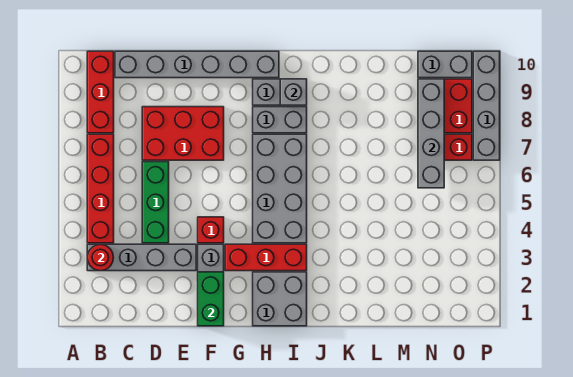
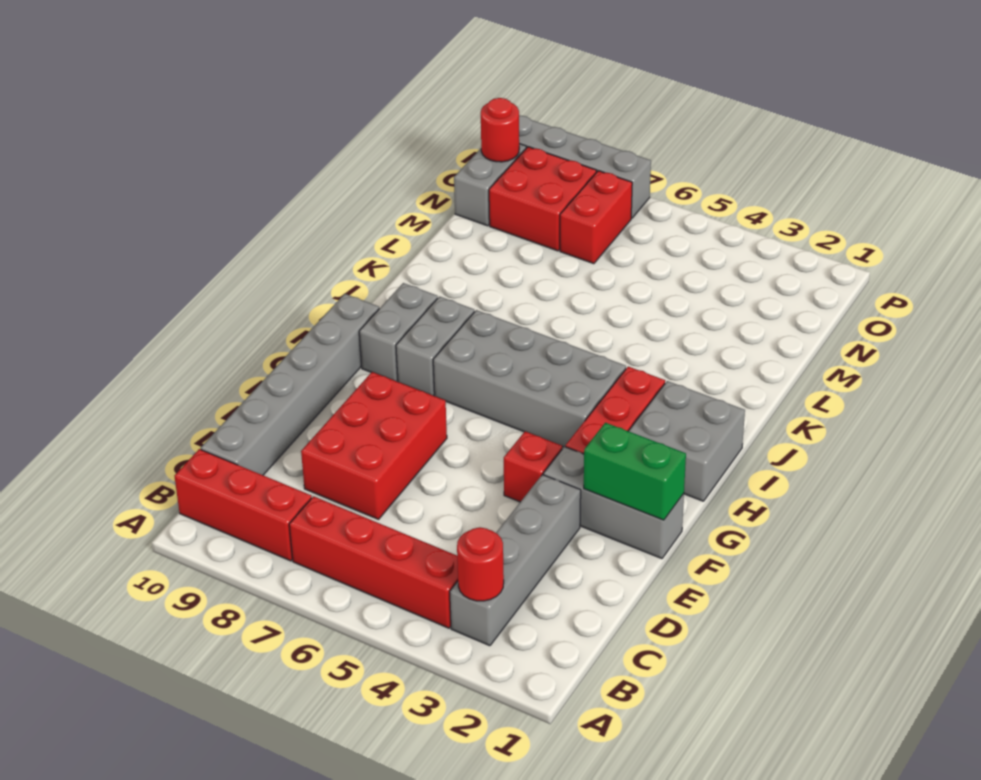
green 1x3 brick [142,162,169,243] -> none
grey 1x1 brick [280,79,307,105] -> none
grey 1x4 brick [418,79,444,188] -> none
none -> red 1x1 round brick [481,98,519,162]

